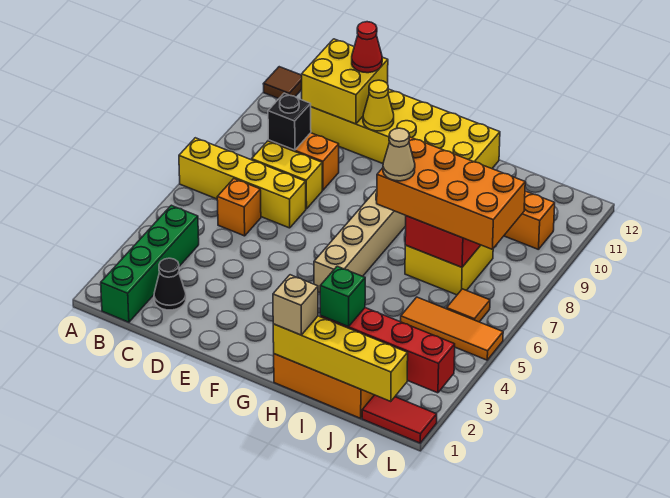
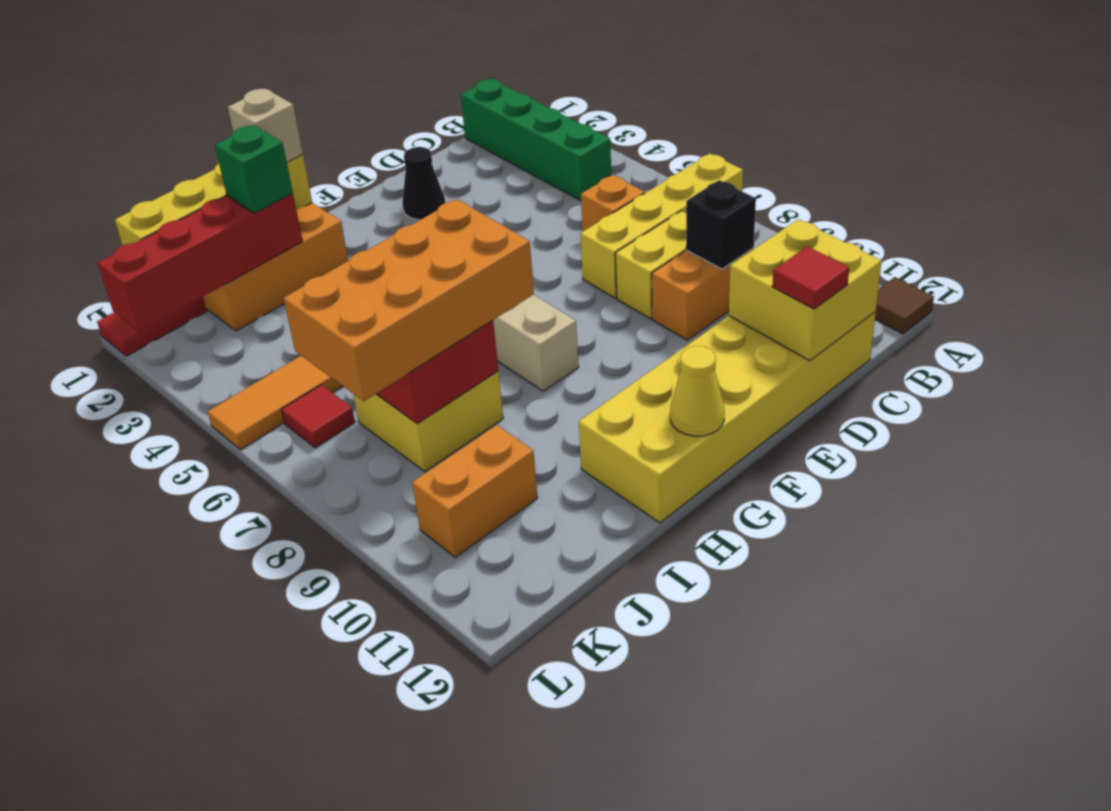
black 1x1 cone [154,258,186,310] -> black 1x1 cone moved to [402,147,445,220]
red 1x1 cone [352,22,382,73] -> red 1x1 tile [772,246,849,309]
yellow 1x1 cone [363,80,394,131] -> yellow 1x1 cone moved to [670,346,725,436]
tan 1x1 cone [383,128,415,181] -> none
orange 1x1 tile [447,289,490,322] -> red 1x1 tile [282,385,355,448]

